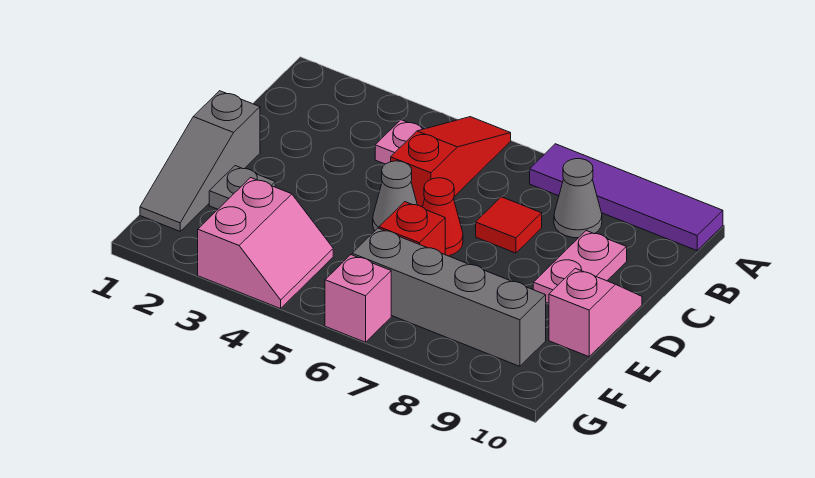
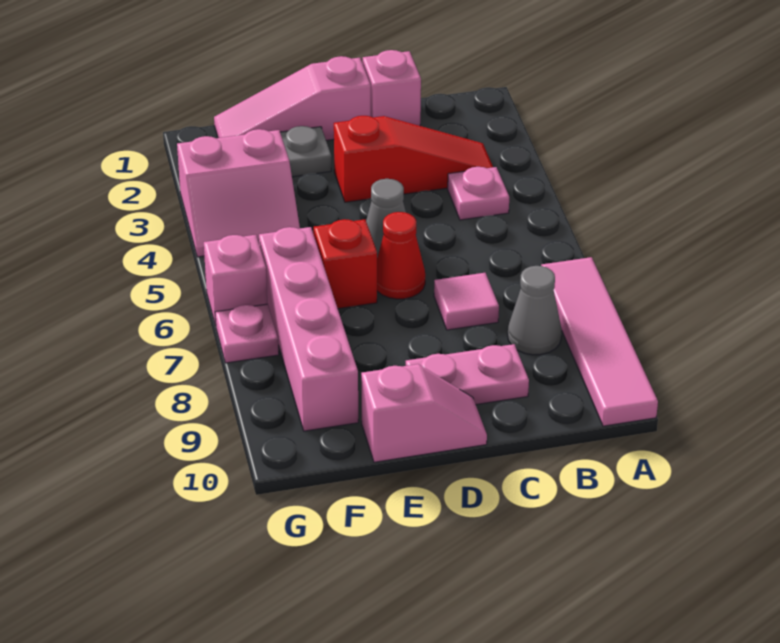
red 1x3 slope [391,117,511,207] -> red 1x3 slope moved to [334,116,493,202]
purple 1x4 tile [530,144,723,251] -> pink 1x4 tile [541,257,658,426]
none -> pink 1x1 brick [363,50,421,126]
red 1x1 tile [476,197,542,253] -> pink 1x1 tile [434,273,499,330]
grey 1x3 slope [140,91,260,231] -> pink 1x3 slope [214,56,371,140]
grey 1x4 brick [352,228,546,366] -> pink 1x4 brick [259,227,358,431]
none -> pink 1x1 plate [215,304,279,363]

